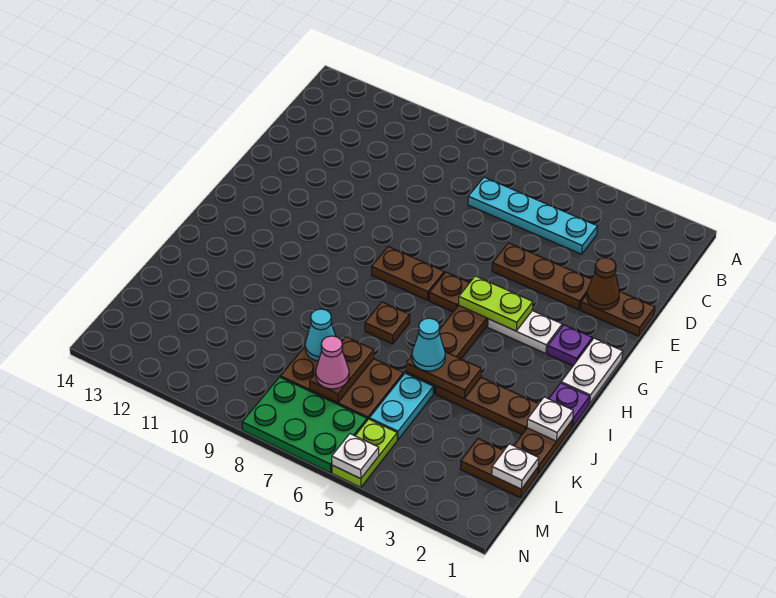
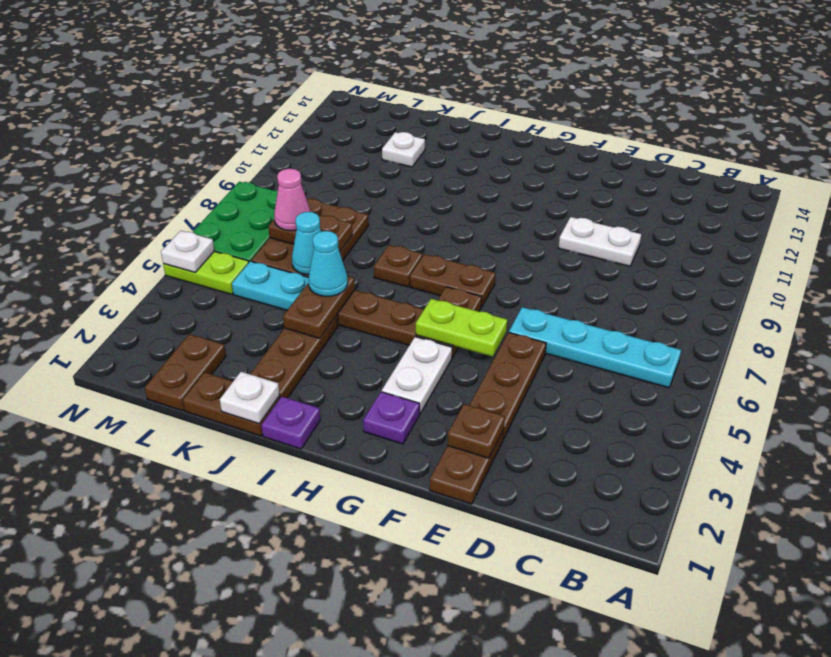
cyan 1x4 plate [468,177,598,254] -> cyan 1x4 plate turned to [509,307,681,388]
brown 1x1 cone [587,258,619,309] -> brown 1x1 plate [447,404,505,458]
white 1x2 plate [561,338,623,404] -> white 1x2 plate moved to [559,217,641,266]
lime 1x2 plate [459,276,533,331] -> lime 1x2 plate turned to [416,299,507,357]
brown 1x2 plate [372,247,444,300] -> brown 1x2 plate turned to [410,254,496,307]
cyan 1x1 cone [305,309,336,361] -> cyan 1x1 cone moved to [292,212,321,275]
white 1x1 plate [492,444,539,489] -> white 1x1 plate moved to [382,132,425,167]

